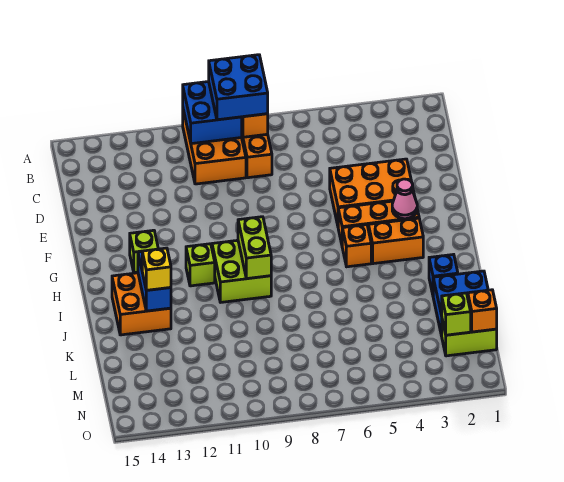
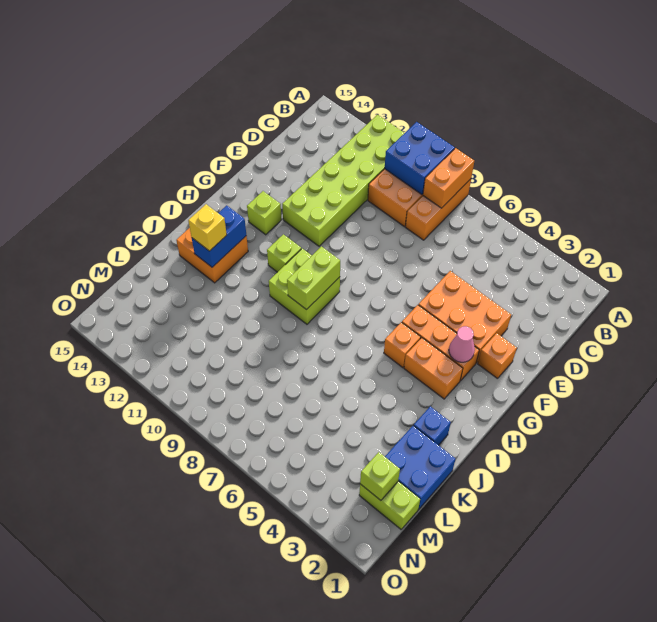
blue 2x2 brick [209,55,268,120] -> none
none -> lime 2x6 brick [282,115,404,246]
orange 1x1 brick [468,290,497,332] -> orange 1x1 brick moved to [478,333,517,379]

